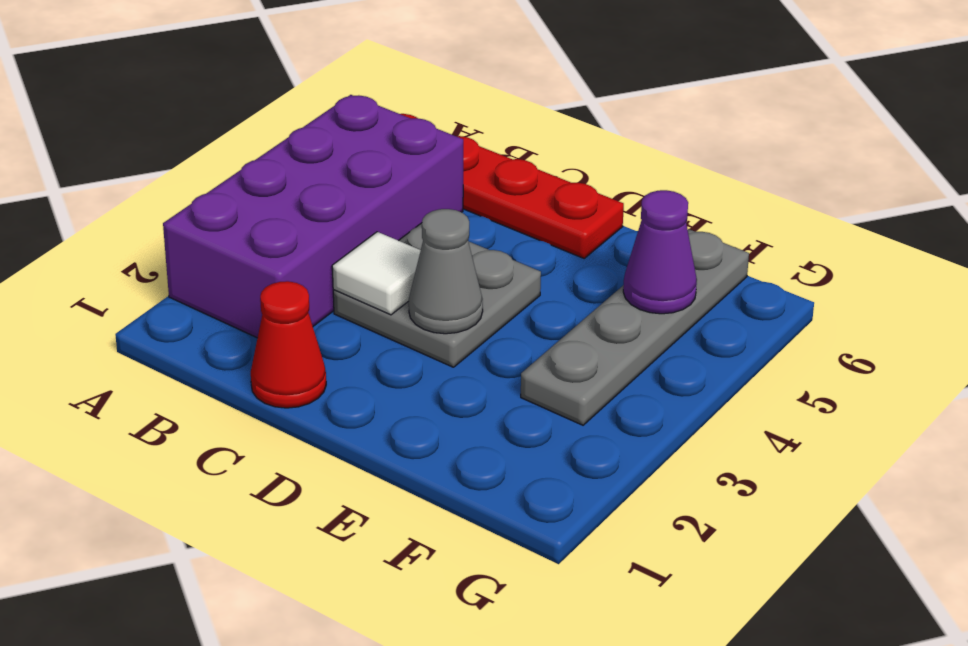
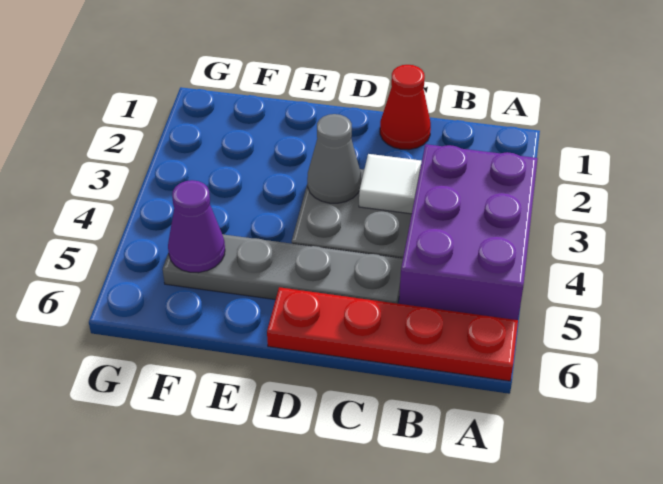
purple 2x4 brick [163,95,463,338] -> purple 2x3 brick [399,144,538,320]
grey 1x4 plate [521,229,749,425] -> grey 1x4 plate turned to [163,234,403,304]

